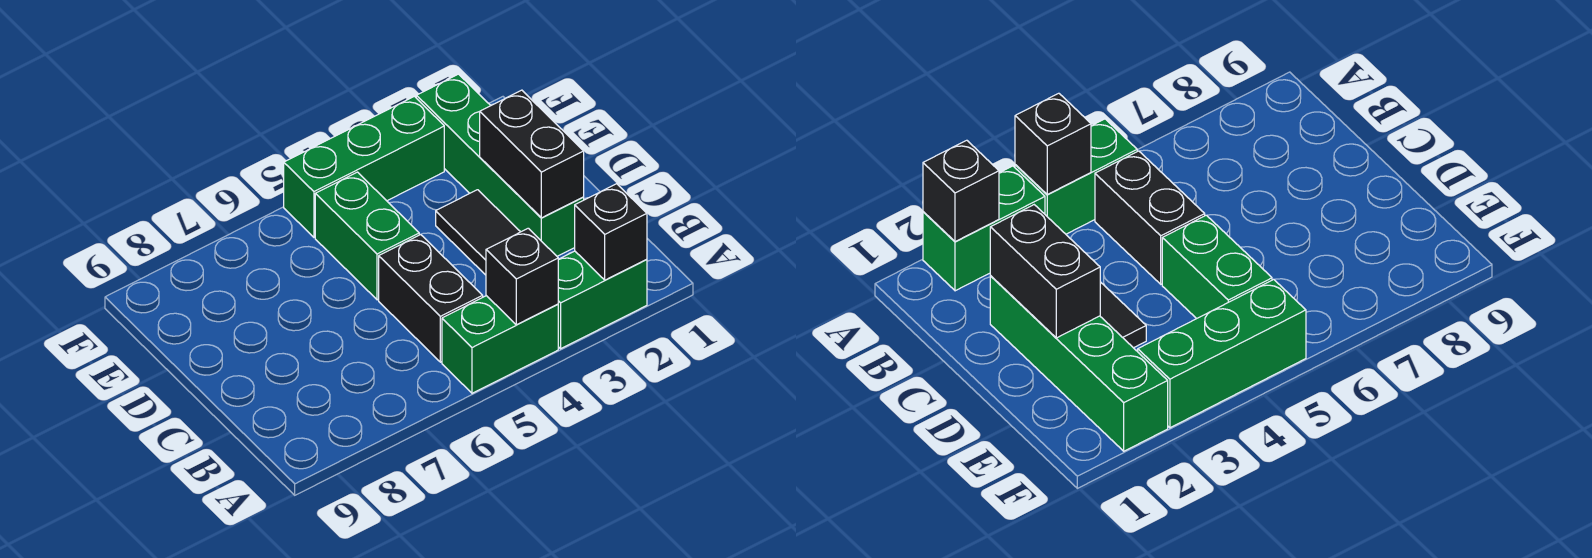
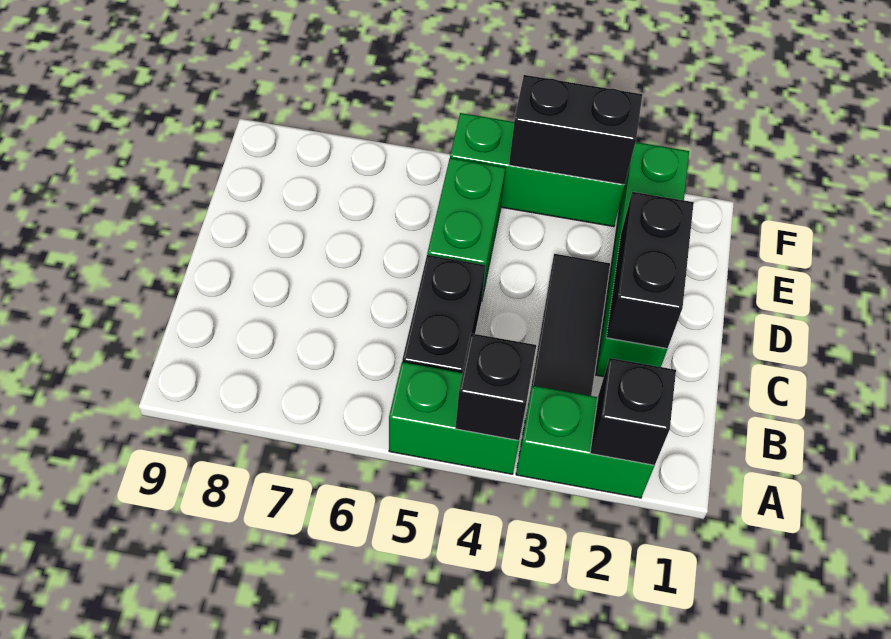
none -> black 1x2 brick [509,75,642,185]

